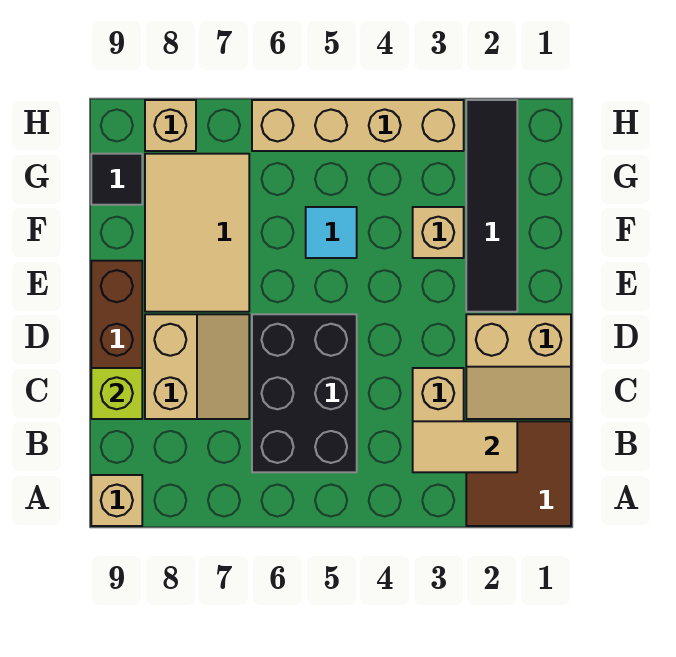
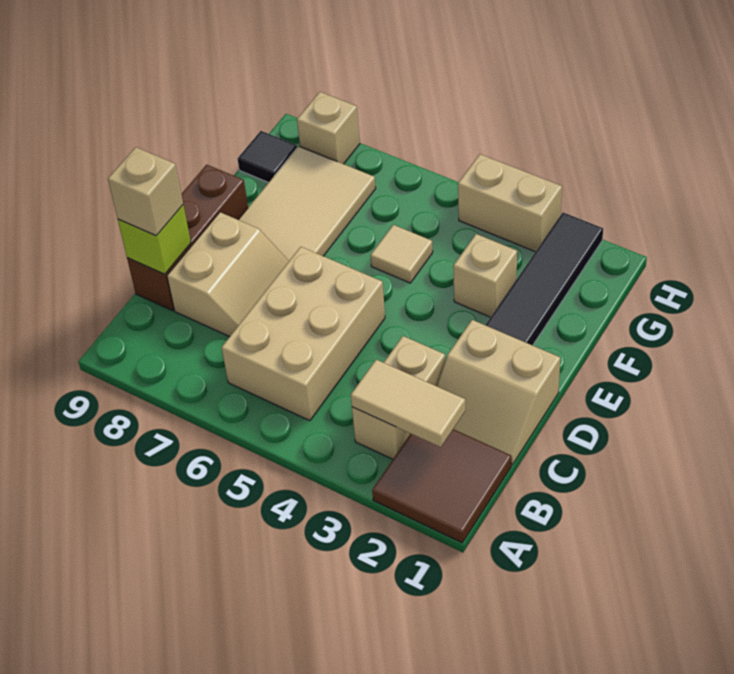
tan 1x1 brick [91,475,142,526] -> tan 1x1 brick moved to [108,147,183,236]
black 2x3 brick [252,314,357,472] -> tan 2x3 brick [222,247,385,421]
cyan 1x1 tile [306,207,357,258] -> tan 1x1 tile [371,225,433,283]
tan 1x4 brick [252,100,464,151] -> tan 1x2 brick [458,154,562,252]

